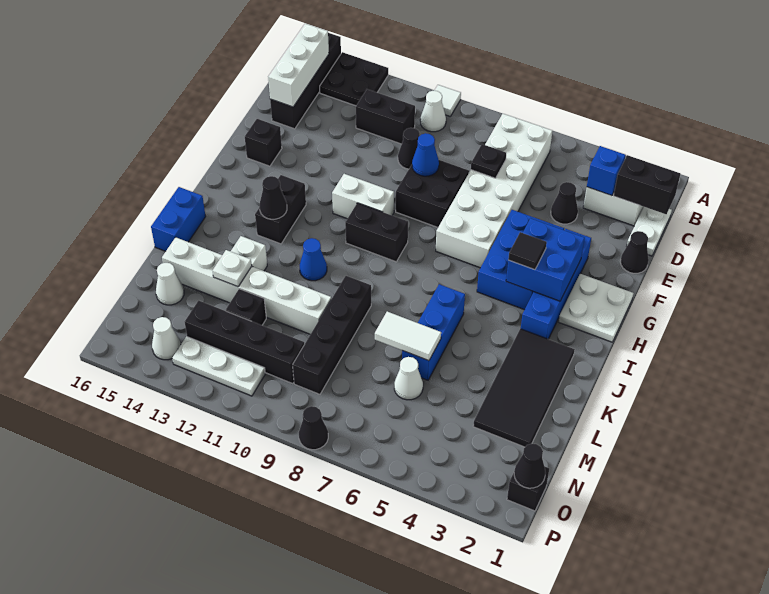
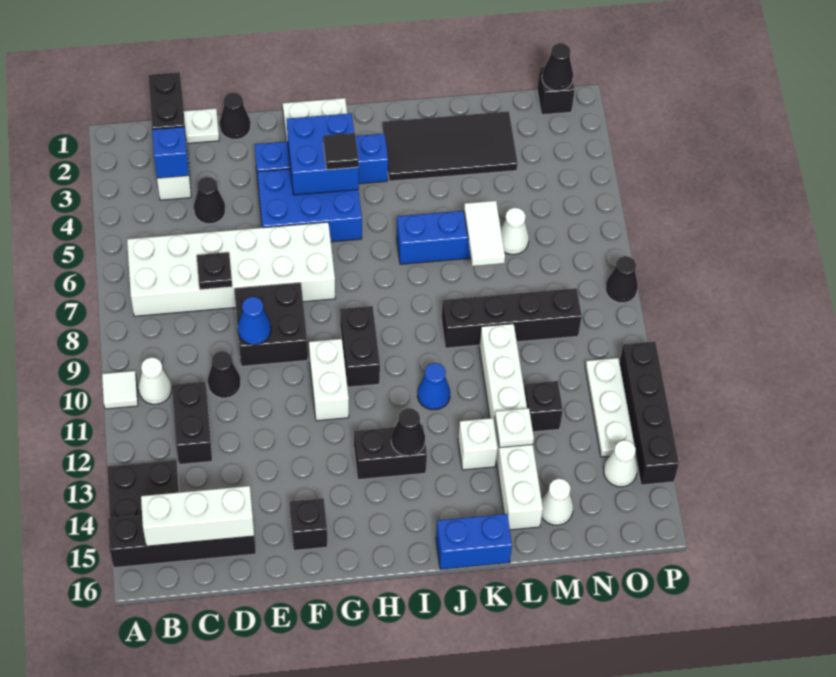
black 1x4 brick [185,301,305,384] -> black 1x4 brick moved to [619,341,679,485]

